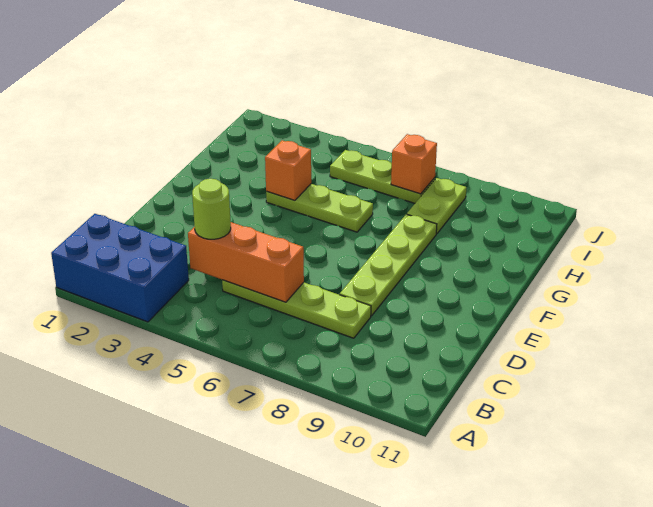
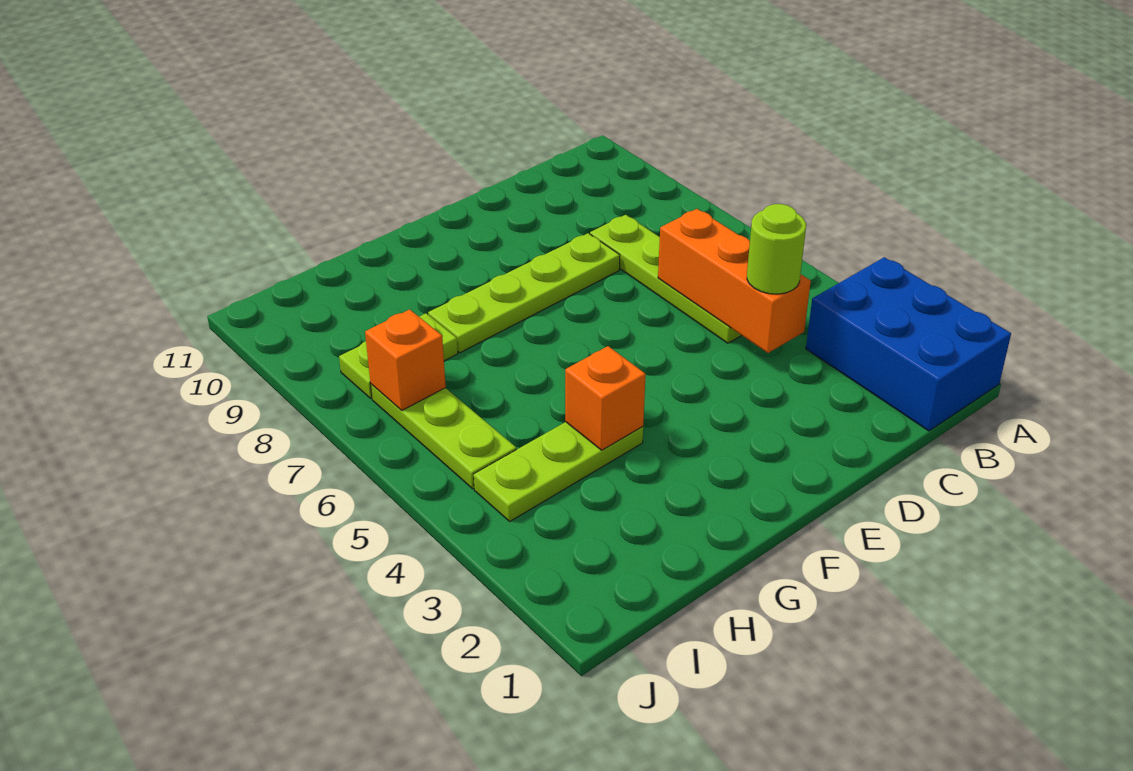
lime 1x3 plate [266,184,373,232] -> lime 1x3 plate turned to [474,422,643,521]

